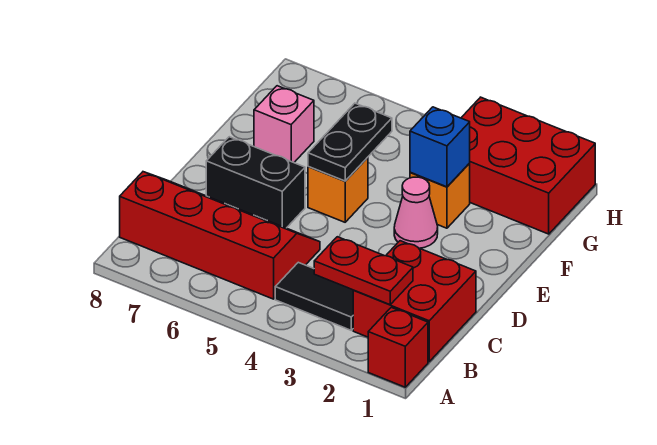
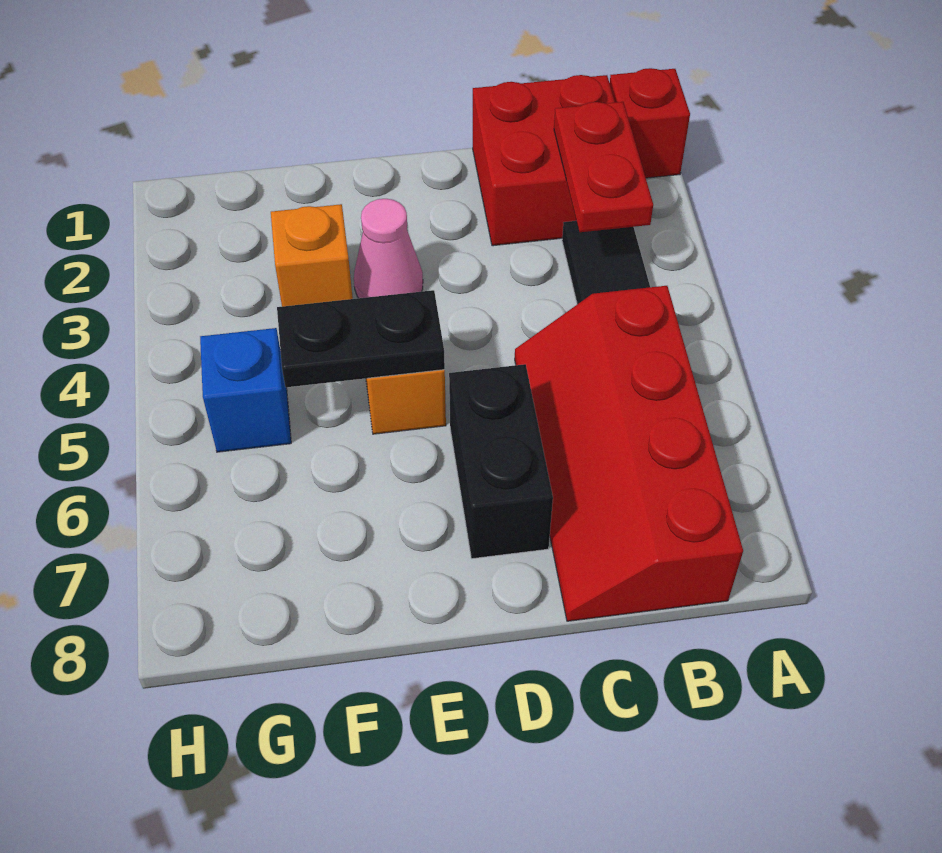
blue 1x1 brick [410,107,470,187] -> blue 1x1 brick moved to [200,328,291,452]
pink 1x1 brick [254,86,314,163] -> none
red 2x3 brick [461,97,595,234] -> none

